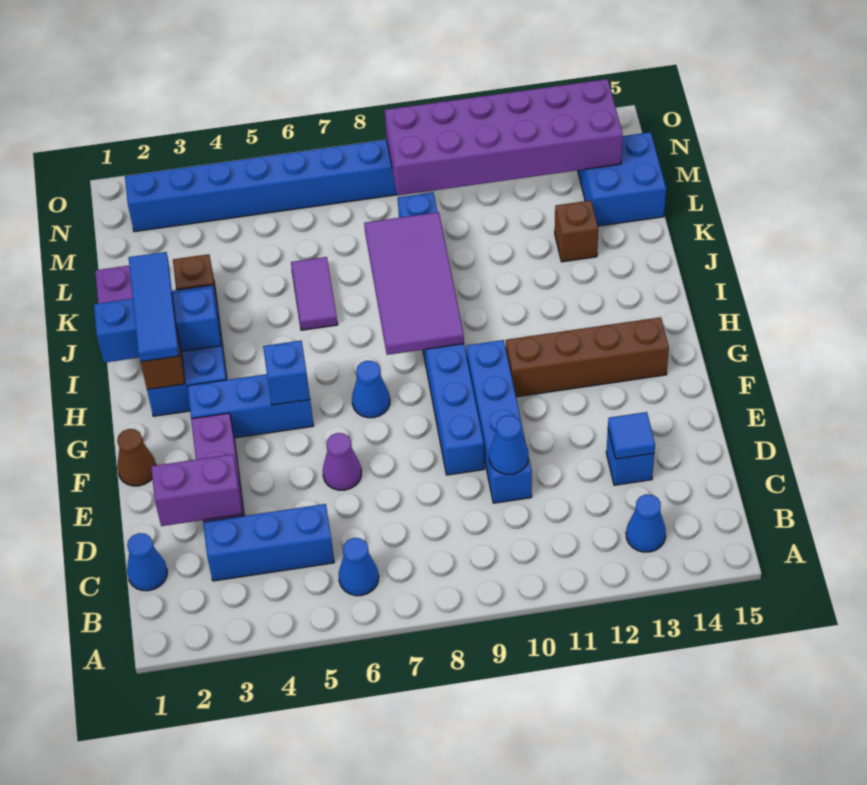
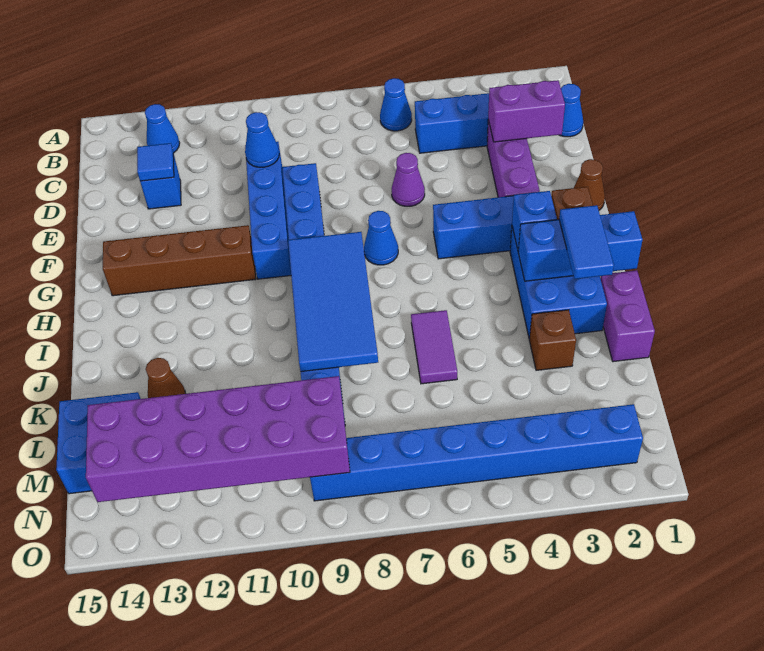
blue 1x1 brick [263,341,310,405] -> blue 1x1 brick moved to [512,191,557,251]
blue 1x3 tile [129,252,179,362] -> blue 1x2 tile [559,205,614,279]
purple 2x4 tile [364,212,464,355] -> blue 2x4 tile [288,232,378,372]
brown 1x1 brick [555,200,598,262] -> brown 1x1 cone [146,358,186,398]

